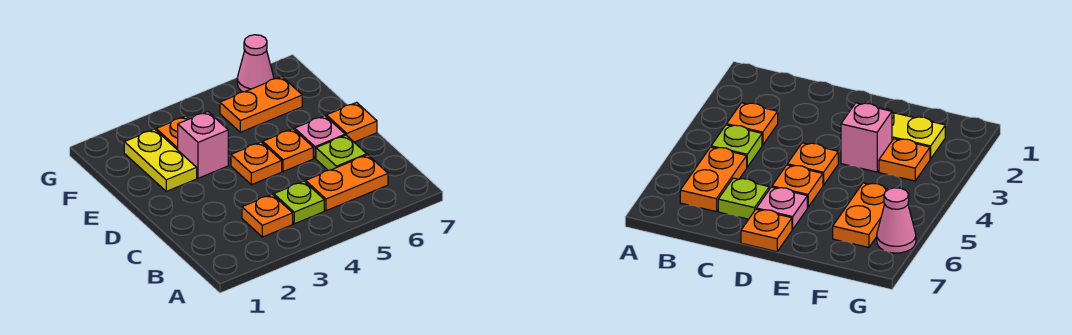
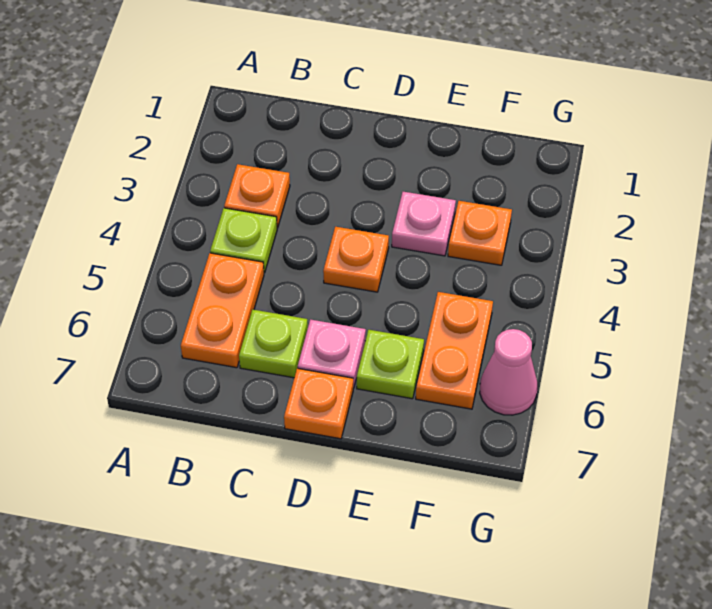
orange 1x1 plate [263,129,313,172] -> none
yellow 1x2 plate [124,129,197,191] -> none
pink 1x1 brick [178,111,228,178] -> pink 1x1 plate [392,192,456,256]
none -> lime 1x1 plate [357,330,424,399]

